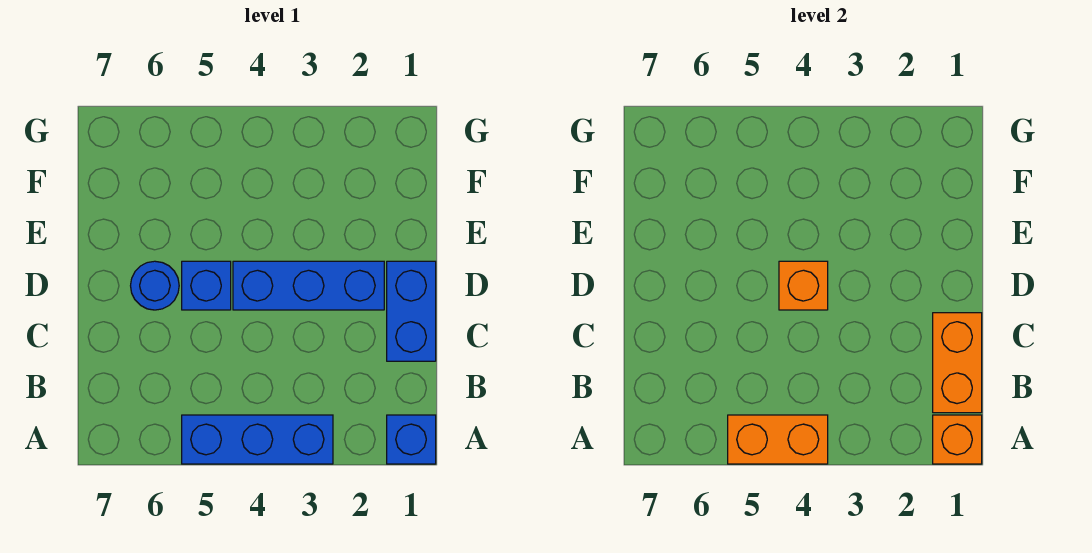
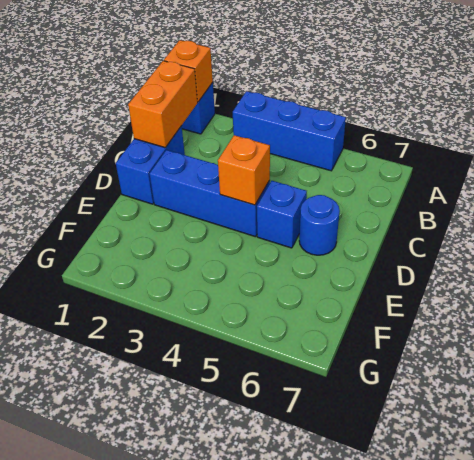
orange 1x2 brick [728,415,828,464] -> none

